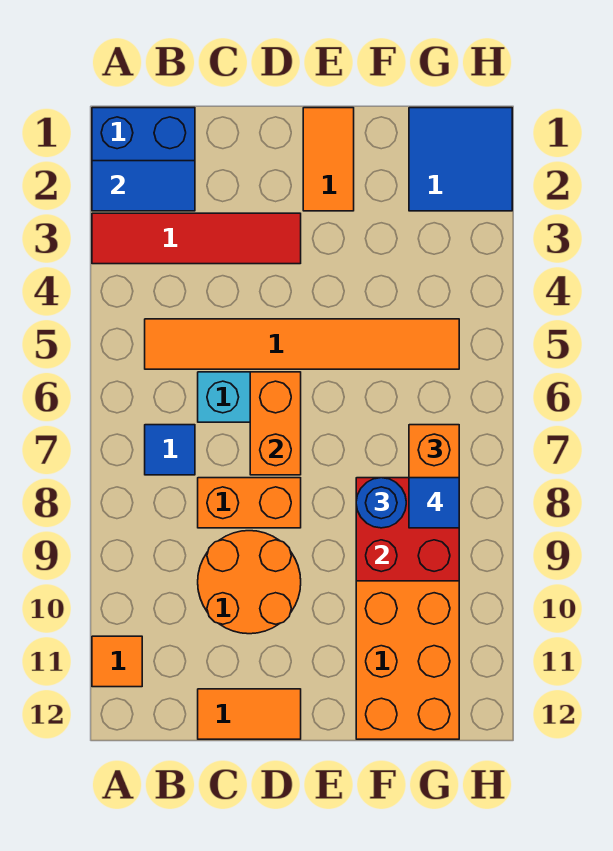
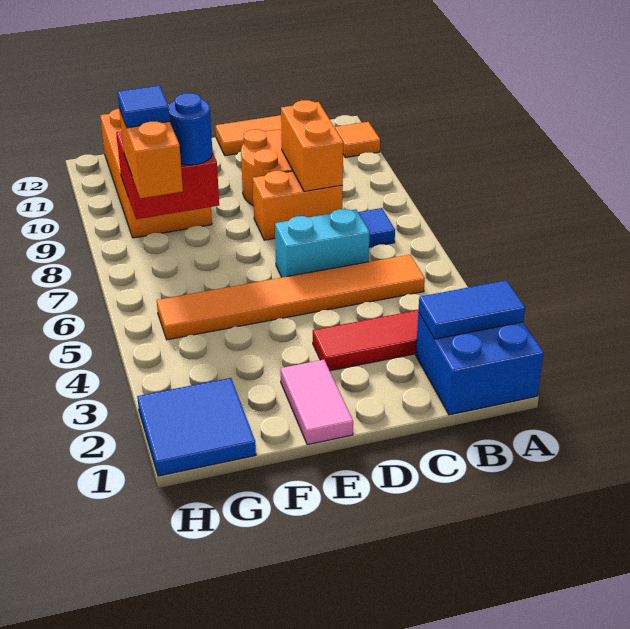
orange 1x2 brick [250,372,301,475] -> orange 1x2 brick moved to [281,100,343,191]
orange 1x2 tile [303,108,354,211] -> pink 1x2 tile [280,360,353,445]

